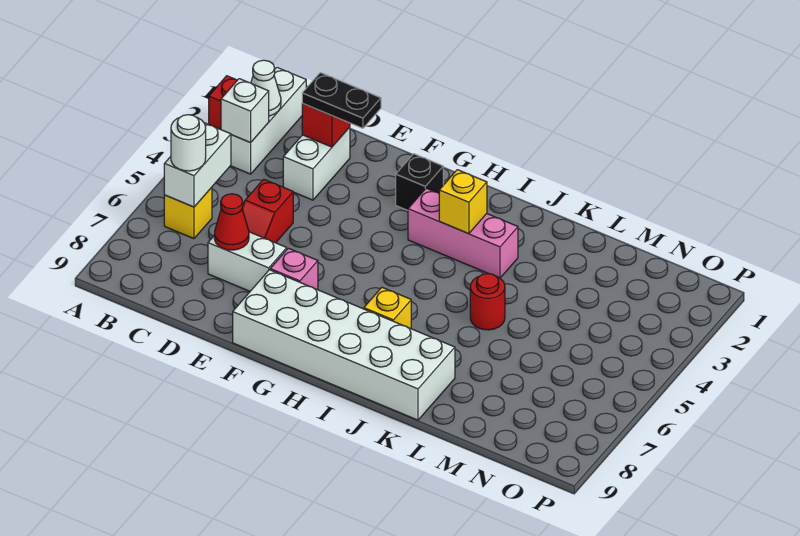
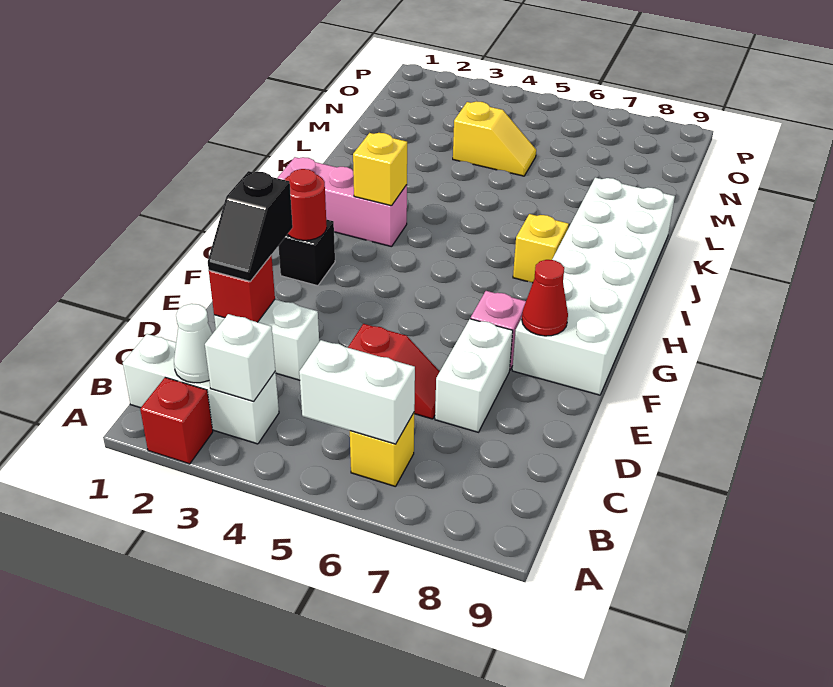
white 1x1 round brick [171,115,206,171] -> none
black 1x2 plate [302,73,381,128] -> black 1x2 slope [208,171,293,281]
red 1x1 cone [214,194,249,250] -> red 1x1 cone moved to [522,260,568,336]
pink 1x3 brick [408,188,518,278] -> pink 1x3 brick turned to [278,157,407,247]
red 1x1 round brick [470,274,505,330] -> red 1x1 round brick moved to [284,169,327,240]
none -> yellow 1x2 slope [453,101,536,176]

